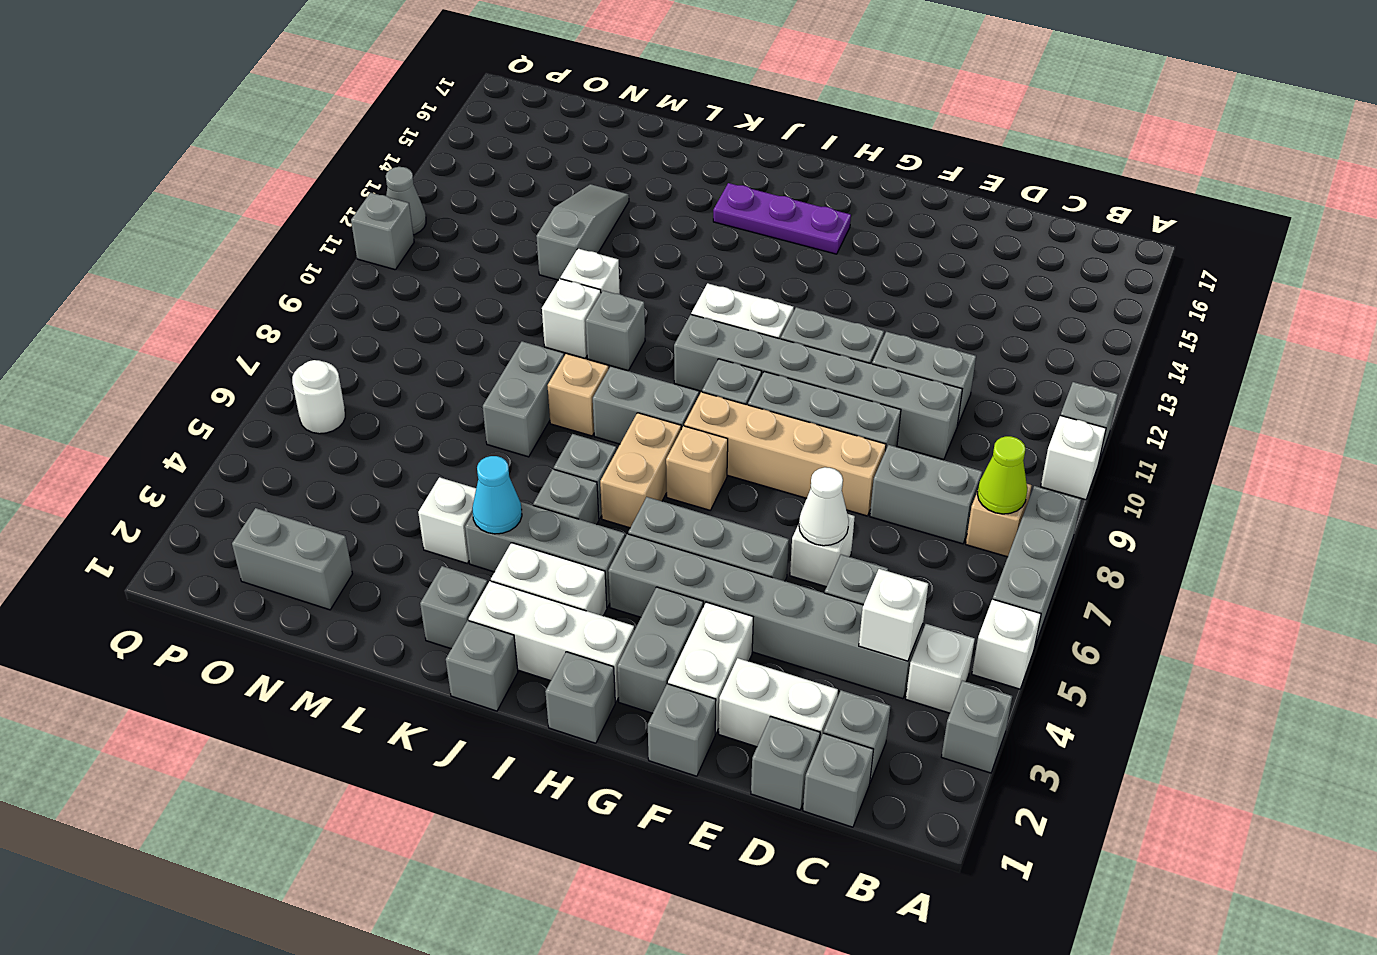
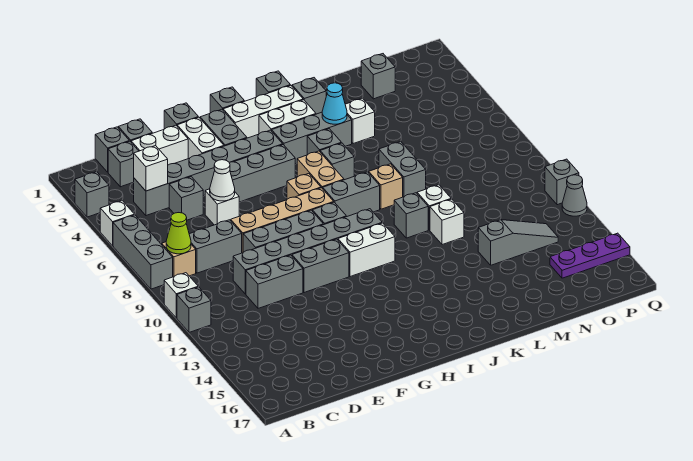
white 1x1 brick [906,624,975,713] -> none
purple 1x3 plate [713,183,851,254] -> purple 1x3 plate moved to [550,233,630,278]
grey 1x3 slope [536,184,629,280] -> grey 1x3 slope turned to [478,220,558,265]
grey 1x2 brick [232,508,353,610] -> grey 1x1 brick [361,54,395,99]
white 1x1 round brick [292,360,345,434] -> none

